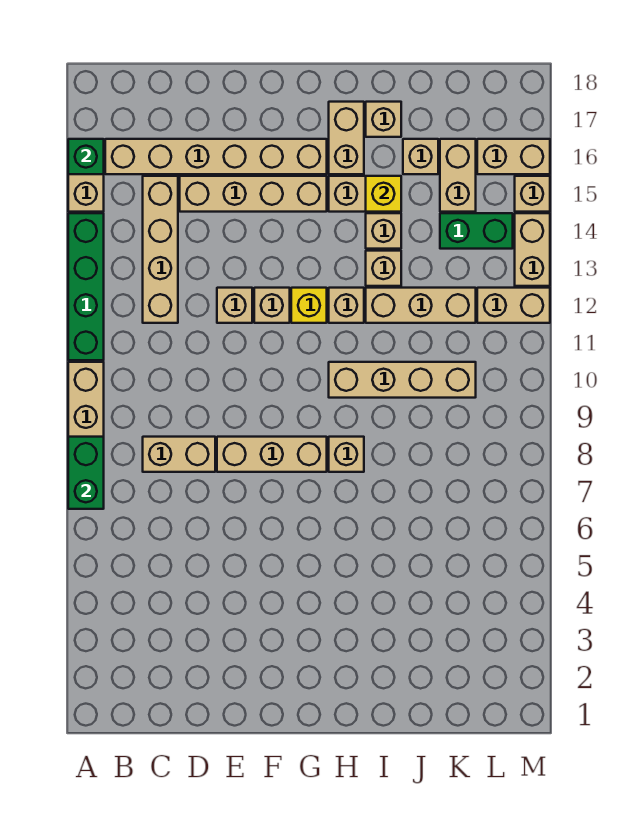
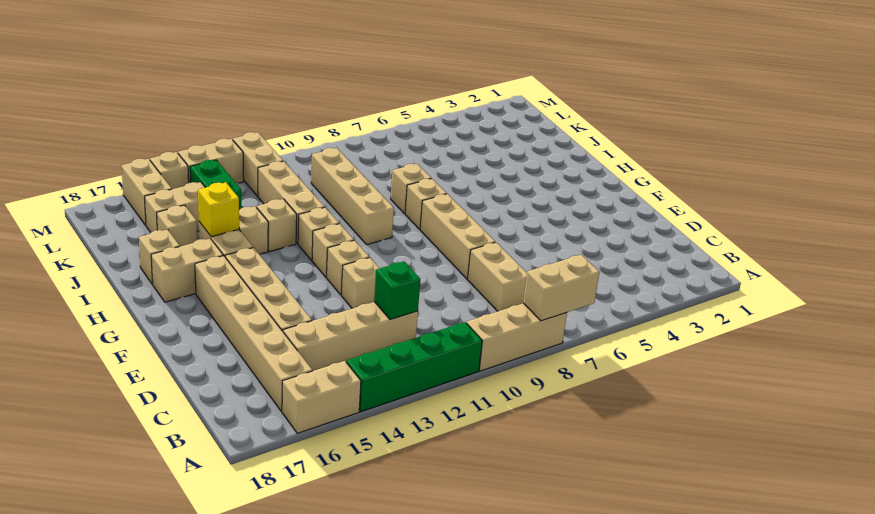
green 1x2 brick [68,437,104,509] -> tan 1x2 brick [523,255,599,321]
green 1x1 brick [68,139,104,174] -> green 1x1 brick moved to [374,261,420,320]
yellow 1x1 brick [291,288,327,323] -> tan 1x1 brick [312,224,354,277]
none -> tan 1x1 brick [391,164,431,214]

